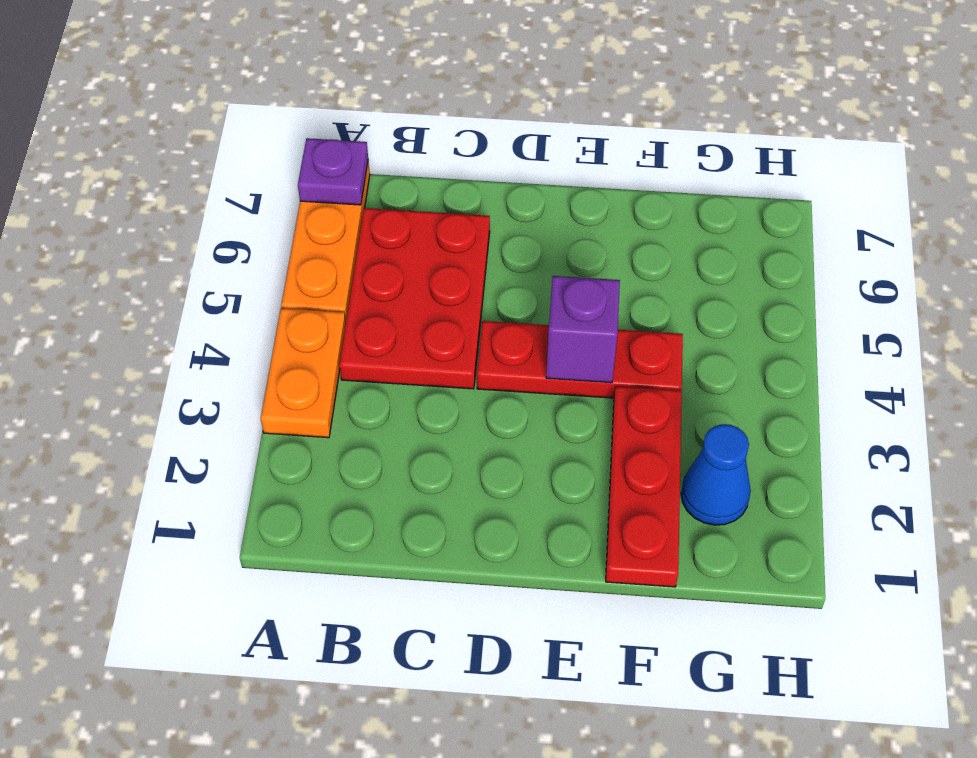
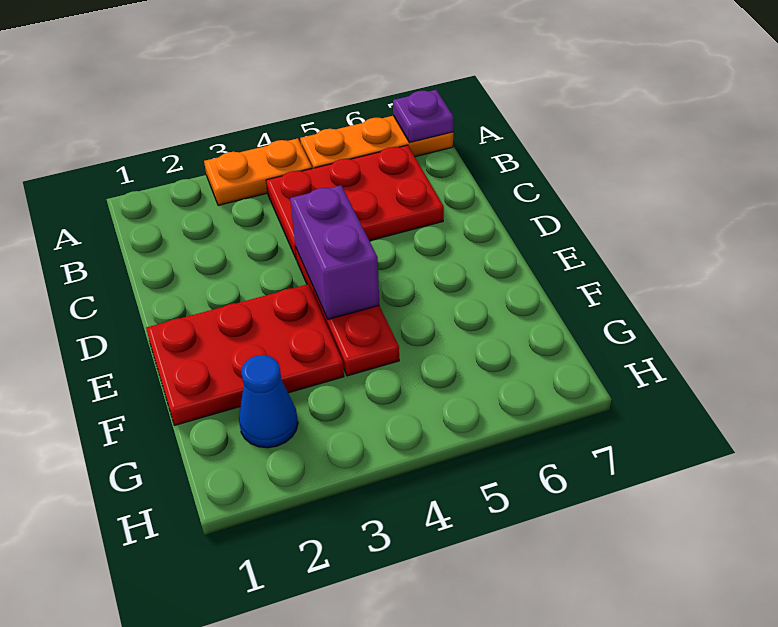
purple 1x1 brick [546,276,620,383] -> purple 1x2 brick [290,185,379,319]
red 1x3 plate [606,386,682,587] -> red 2x3 plate [146,284,344,425]

